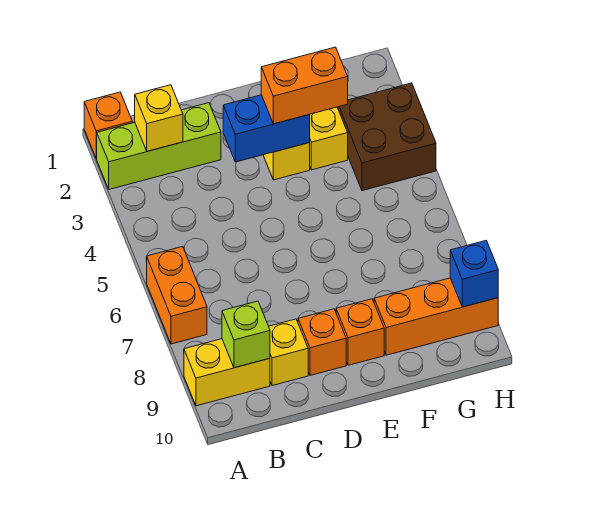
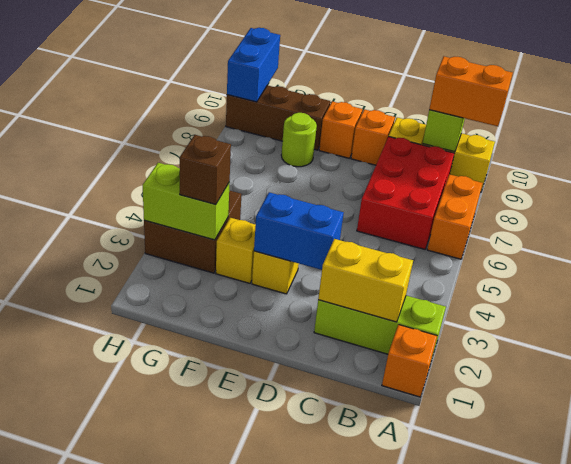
yellow 1x1 brick [135,85,183,151] -> yellow 1x2 brick [318,239,413,322]
none -> red 2x3 brick [357,137,454,249]
orange 1x2 brick [261,47,348,124] -> orange 1x2 brick moved to [429,56,513,126]
none -> lime 1x1 round brick [281,113,317,167]
orange 1x3 brick [374,278,498,355] -> brown 1x3 brick [226,85,330,150]
none -> lime 1x2 brick [143,163,230,240]
none -> brown 1x1 brick [180,135,231,205]
blue 1x1 brick [450,241,498,307] -> blue 1x2 brick [227,28,280,102]

